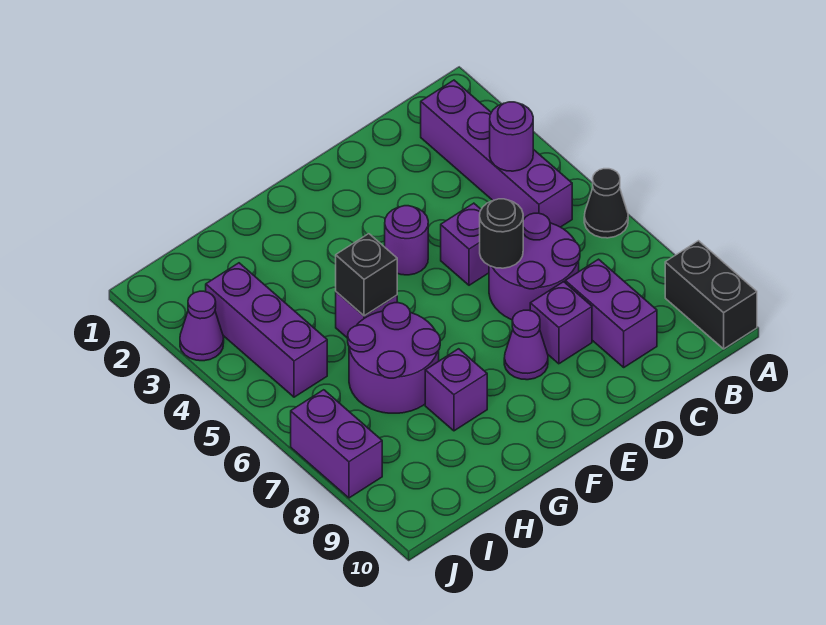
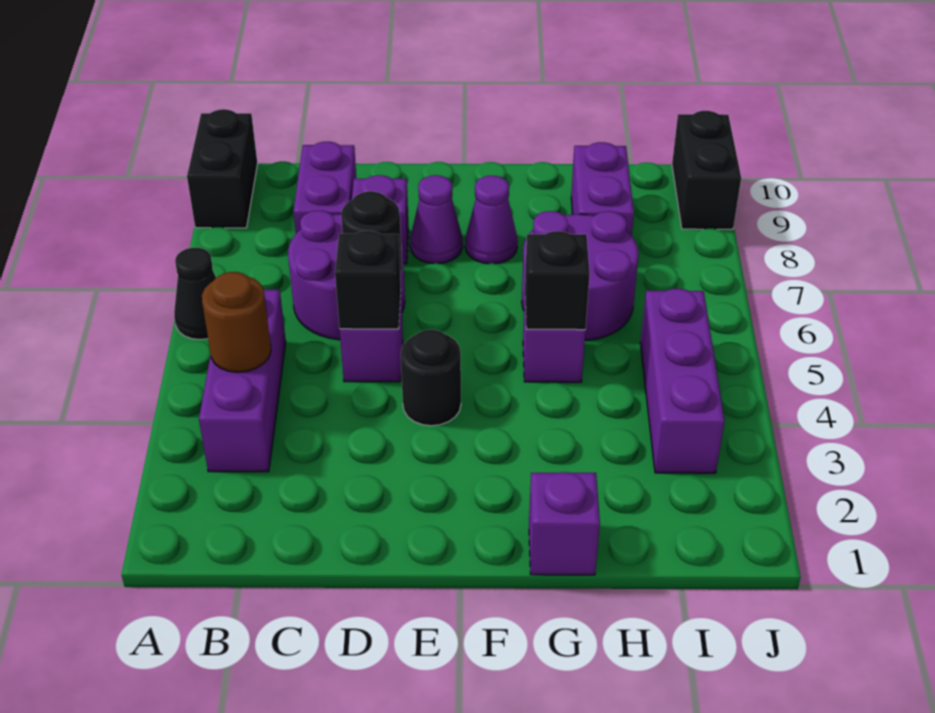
purple 1x4 brick [421,80,572,227] -> purple 1x3 brick [199,290,286,472]
purple 1x1 round brick [490,102,533,171] -> brown 1x1 round brick [202,272,271,372]
none -> black 1x1 brick [335,231,401,329]
purple 1x1 round brick [385,206,428,275] -> black 1x1 round brick [401,330,461,426]
purple 1x1 brick [425,349,487,431] -> purple 1x1 brick moved to [529,472,600,575]
purple 1x1 cone [180,291,224,361] -> purple 1x1 cone moved to [465,176,518,264]
purple 1x2 brick [291,390,382,498] -> purple 1x2 brick moved to [571,142,634,235]
none -> black 1x2 brick [672,111,741,229]

